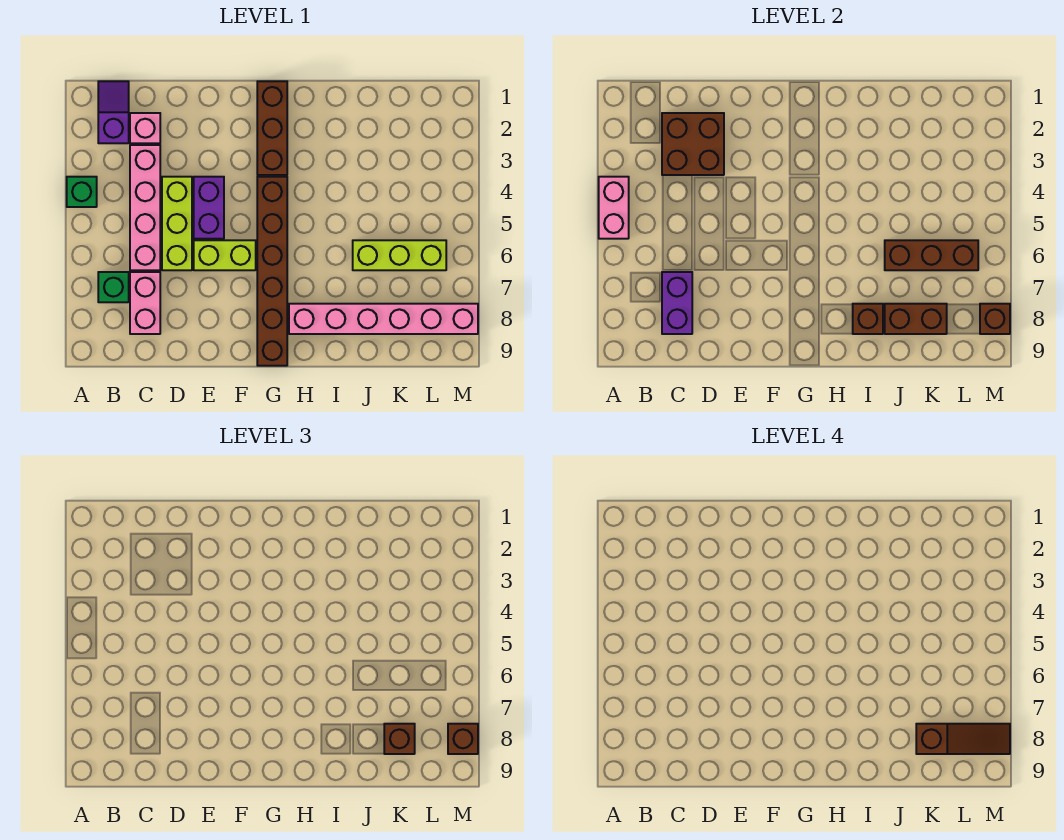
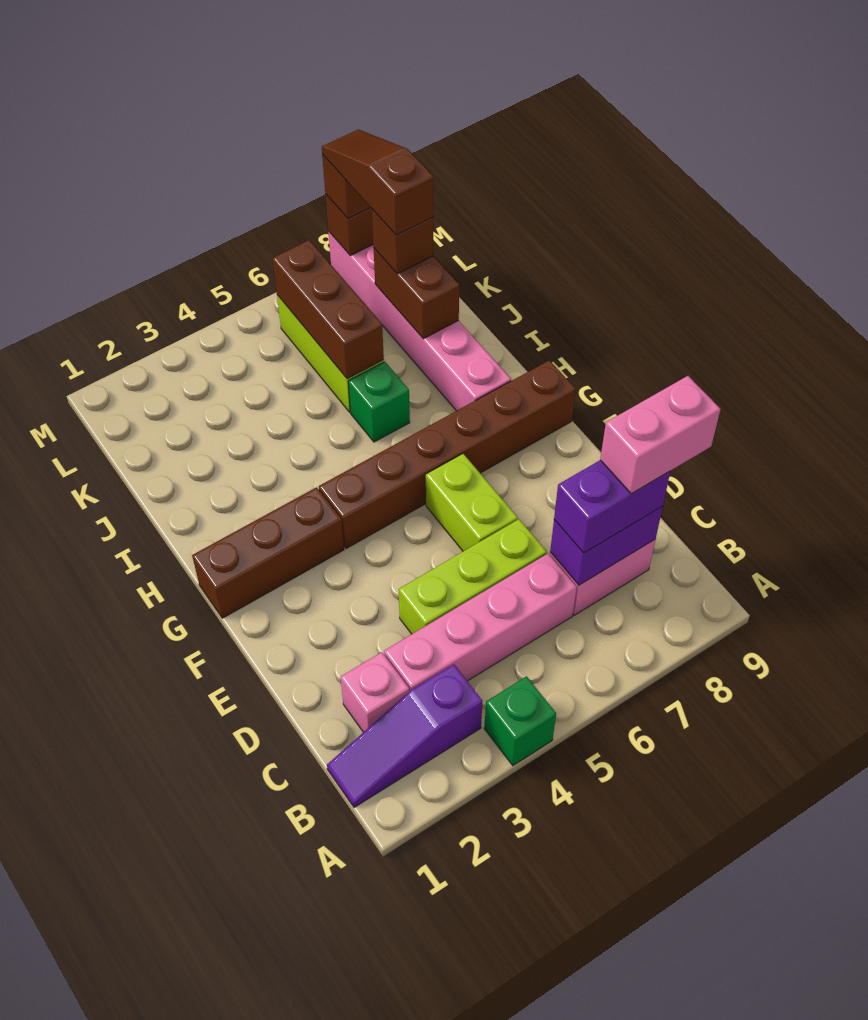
pink 1x2 brick [599,177,629,239] -> pink 1x2 brick moved to [600,376,721,494]
purple 1x2 slope [98,81,129,143] -> purple 1x3 slope [327,664,482,807]
green 1x1 brick [98,272,129,302] -> green 1x1 brick moved to [348,362,410,442]
brown 2x2 brick [662,113,724,175] -> none
purple 1x2 brick [194,177,224,239] -> purple 1x2 brick moved to [554,460,670,553]
brown 1x1 brick [853,304,883,334] -> none

